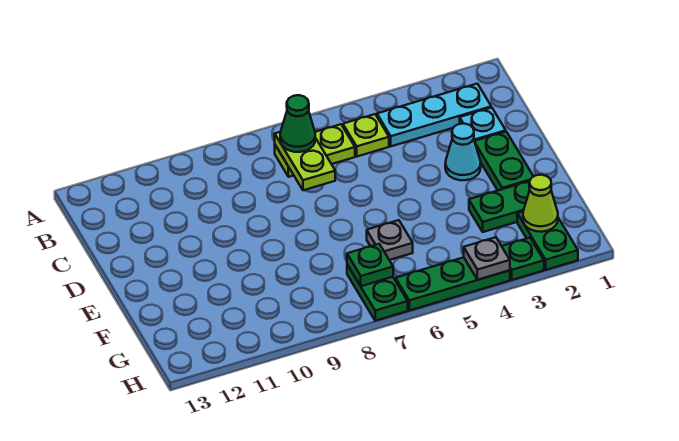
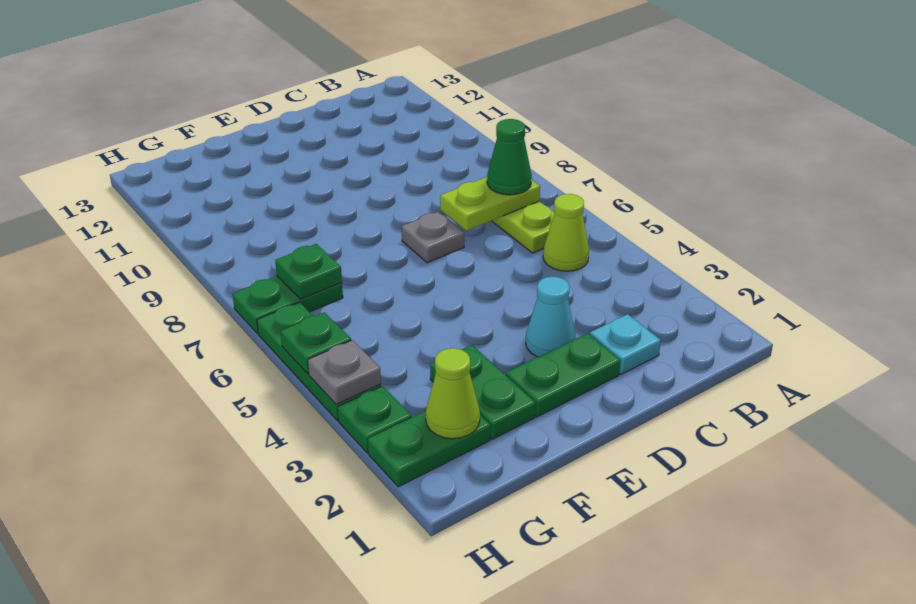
cyan 1x3 plate [377,84,491,146] -> none
lime 1x1 plate [343,114,389,156] -> lime 1x1 cone [543,194,589,271]
grey 1x1 plate [367,220,413,260] -> grey 1x1 plate moved to [402,212,464,263]
none -> green 1x1 plate [281,312,351,374]

